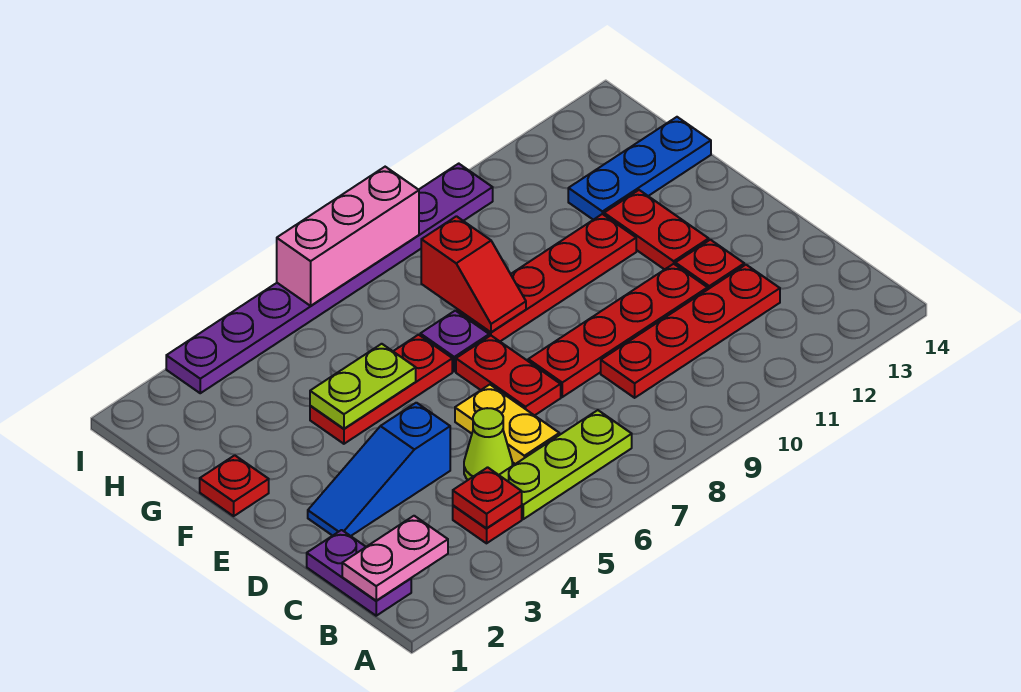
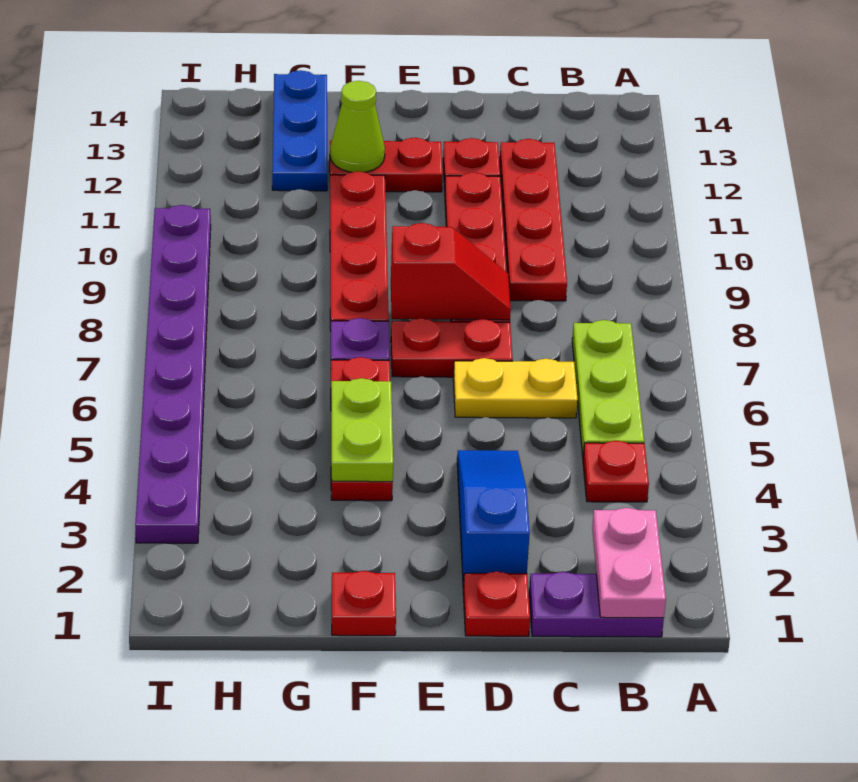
red 1x1 plate [453,467,522,529] -> red 1x1 plate moved to [463,571,530,636]
lime 1x1 cone [464,408,512,480] -> lime 1x1 cone moved to [330,81,385,172]
blue 1x3 slope [308,403,450,536] -> blue 1x3 slope turned to [457,450,530,588]
red 1x2 slope [421,216,526,332] -> red 1x2 slope moved to [391,223,511,320]
pink 1x3 brick [277,167,419,306] -> none

